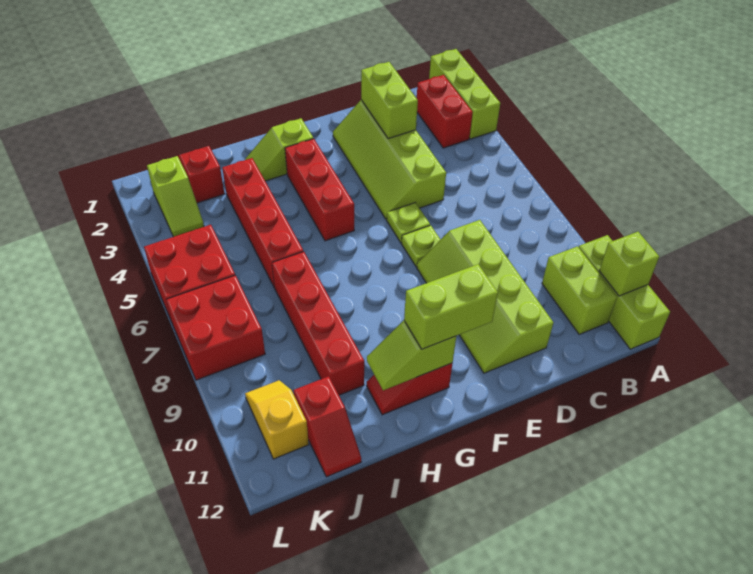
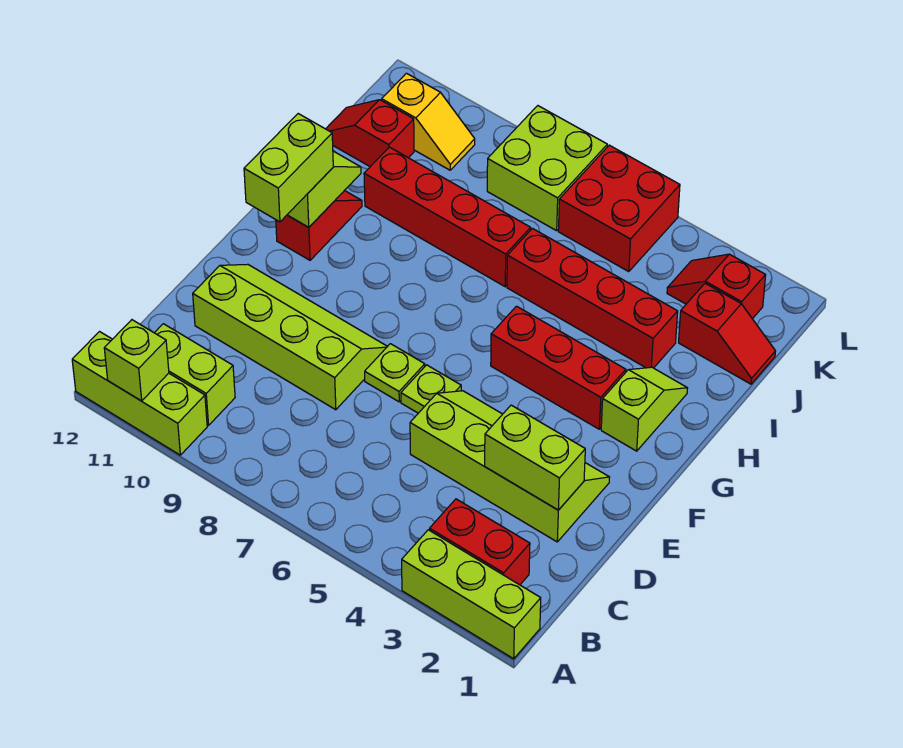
lime 1x2 slope [147,156,204,237] -> red 1x2 slope [667,254,766,319]
red 2x2 brick [166,275,265,380] -> lime 2x2 brick [487,106,607,231]

